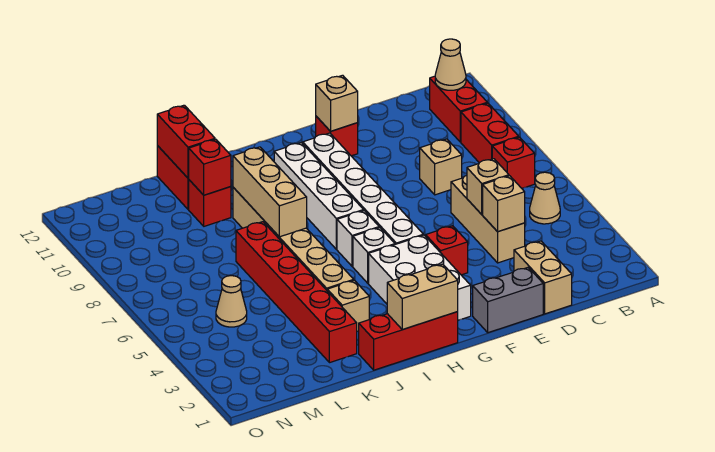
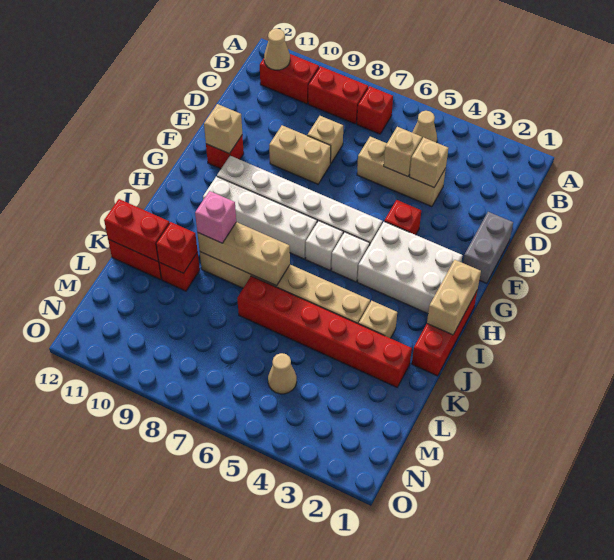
tan 1x2 brick [514,241,572,314] -> tan 1x2 brick moved to [269,125,331,184]
none -> pink 1x1 brick [195,191,236,243]

